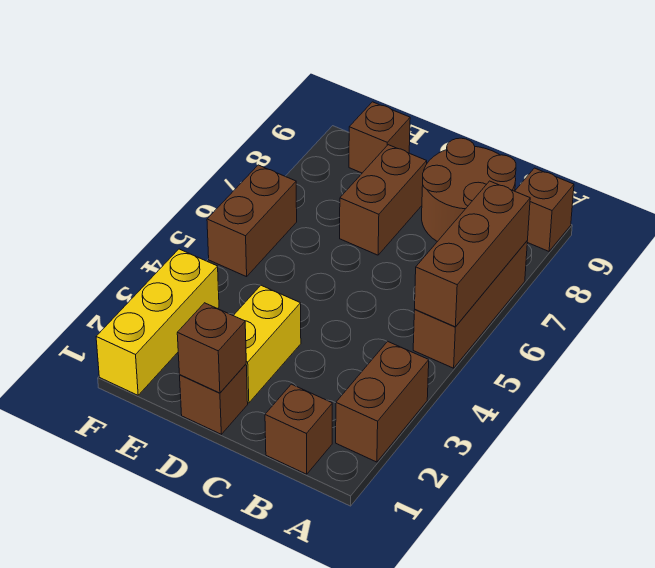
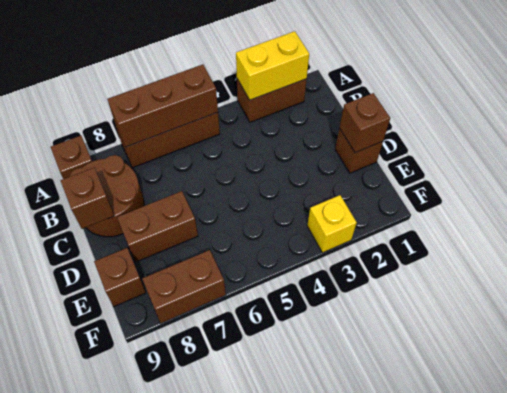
brown 1x1 brick [265,384,332,474] -> brown 1x1 brick moved to [61,168,114,229]
yellow 1x2 brick [233,285,301,403] -> yellow 1x2 brick moved to [236,31,309,100]
yellow 1x3 brick [96,249,219,395] -> yellow 1x1 brick [307,195,357,253]
brown 1x2 brick [207,165,297,277] -> brown 1x2 brick moved to [142,250,226,323]

